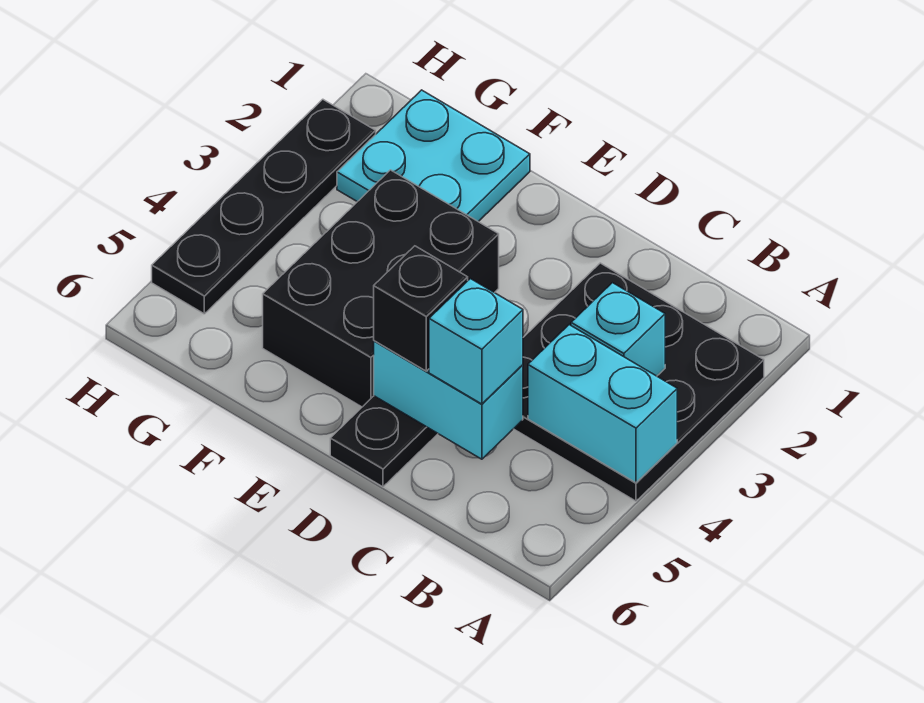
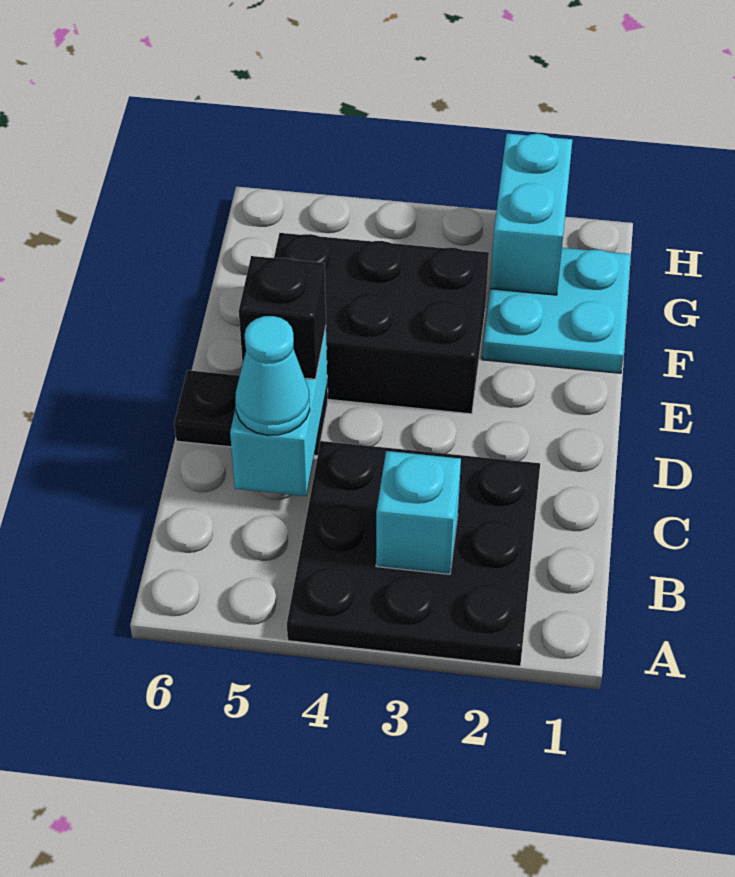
cyan 1x2 brick [528,325,677,483] -> cyan 1x2 brick moved to [490,133,572,295]
cyan 1x1 brick [429,279,523,404] -> cyan 1x1 cone [235,316,310,435]
black 1x4 plate [152,99,376,314] -> none

